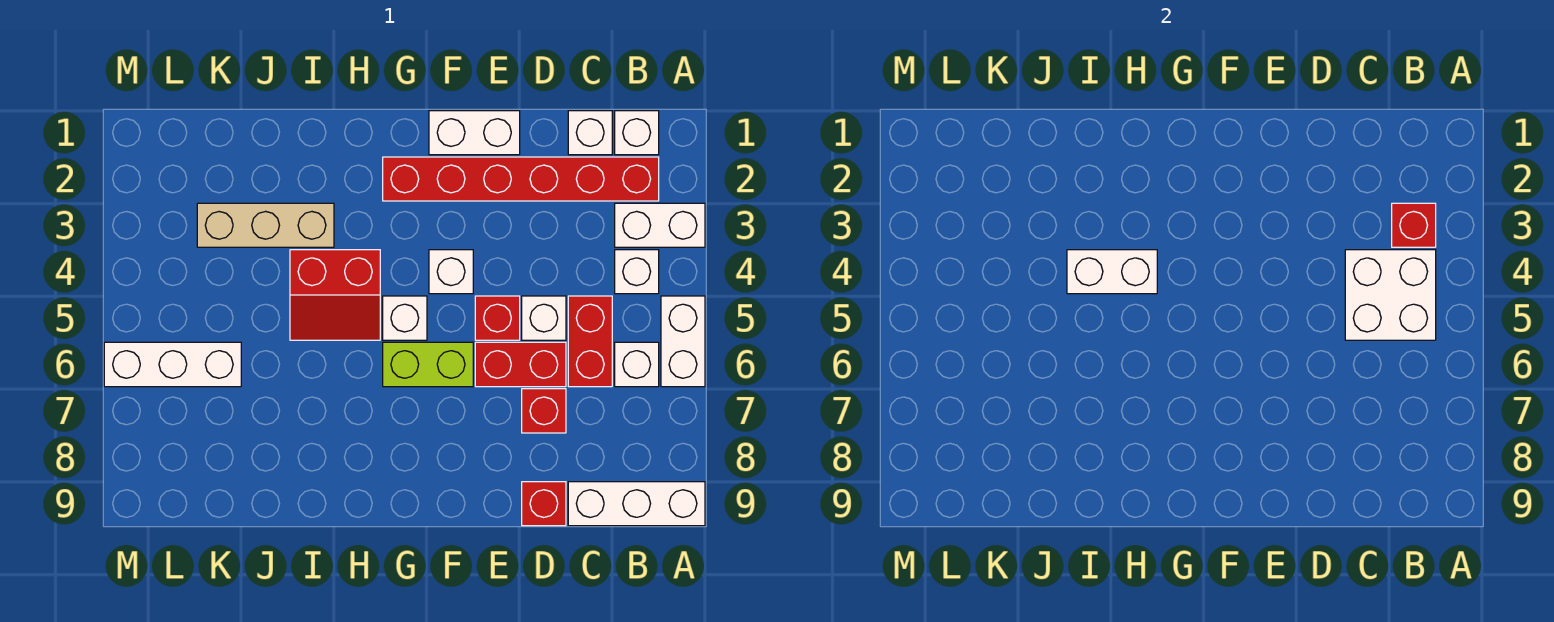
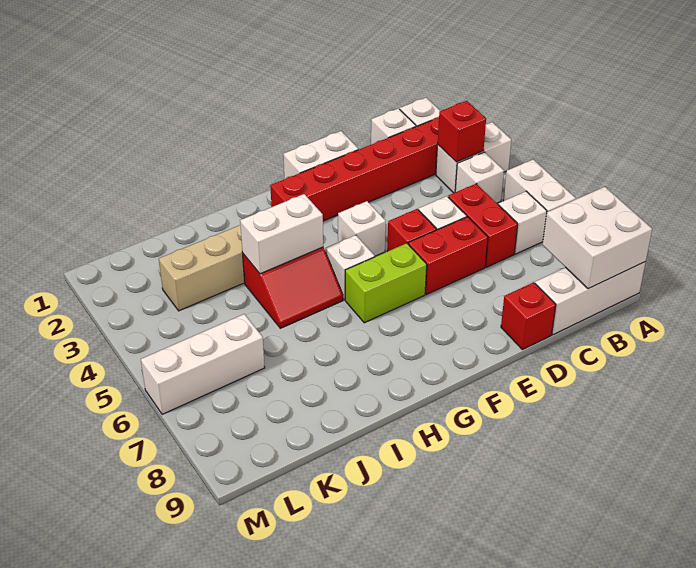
white 2x2 brick [1345,250,1436,340] -> white 2x2 brick moved to [543,187,652,289]
red 1x1 brick [522,389,566,433] -> none

